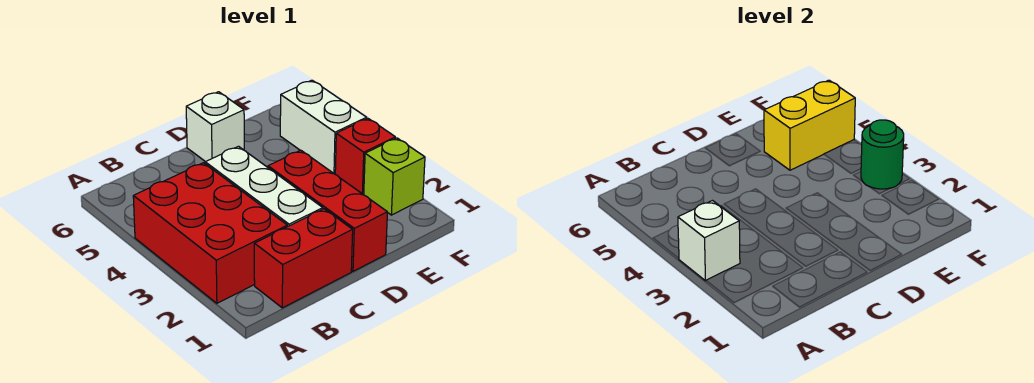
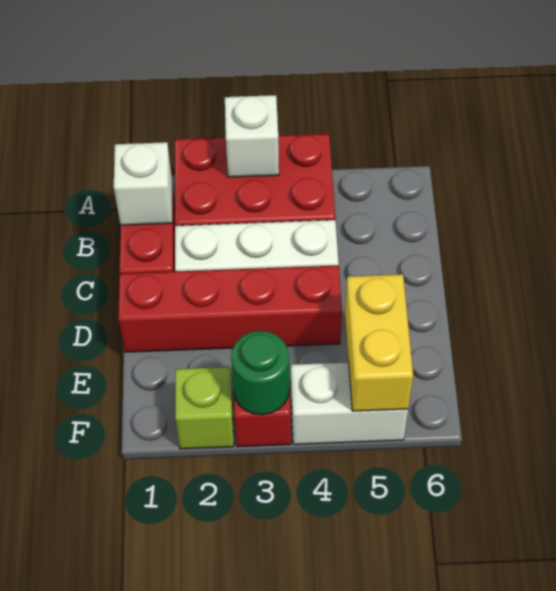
red 1x3 brick [268,150,387,271] -> red 1x4 brick [118,265,342,352]
white 1x1 brick [186,92,244,162] -> white 1x1 brick moved to [114,142,172,225]

